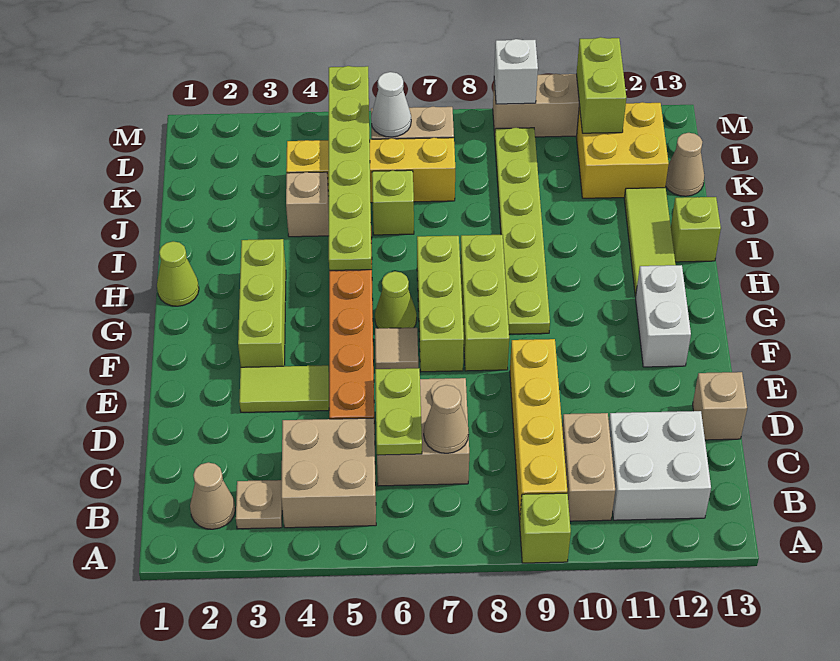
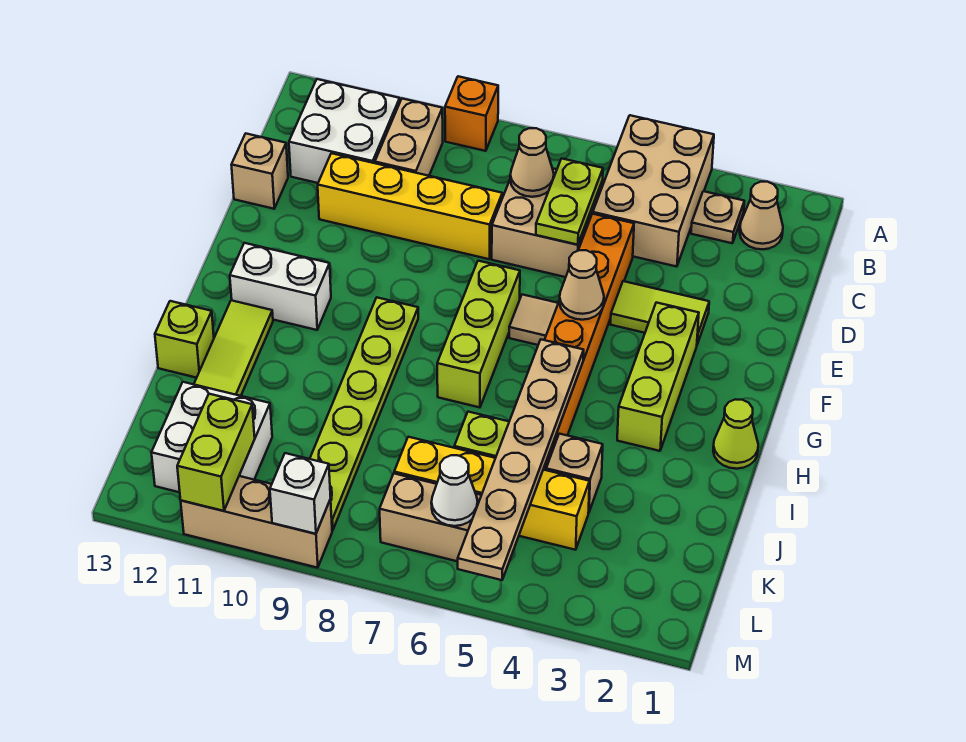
lime 1x1 brick [520,493,571,563] -> orange 1x1 brick [445,76,498,151]
tan 2x2 brick [281,418,376,528] -> tan 2x3 brick [593,115,714,267]
yellow 1x4 brick [510,339,567,521] -> yellow 1x4 brick turned to [318,153,502,259]
lime 1x3 brick [460,235,509,371] -> none
white 1x2 brick [636,265,691,367] -> white 1x2 brick turned to [230,243,331,330]
lime 1x1 cone [375,271,417,328] -> none
lime 1x6 plate [329,66,372,270] -> tan 1x6 plate [458,340,584,580]
yellow 2x2 brick [576,102,669,198] -> white 2x2 brick [151,382,272,492]
tan 1x1 cone [666,133,704,196] -> tan 1x1 cone moved to [560,250,604,320]

